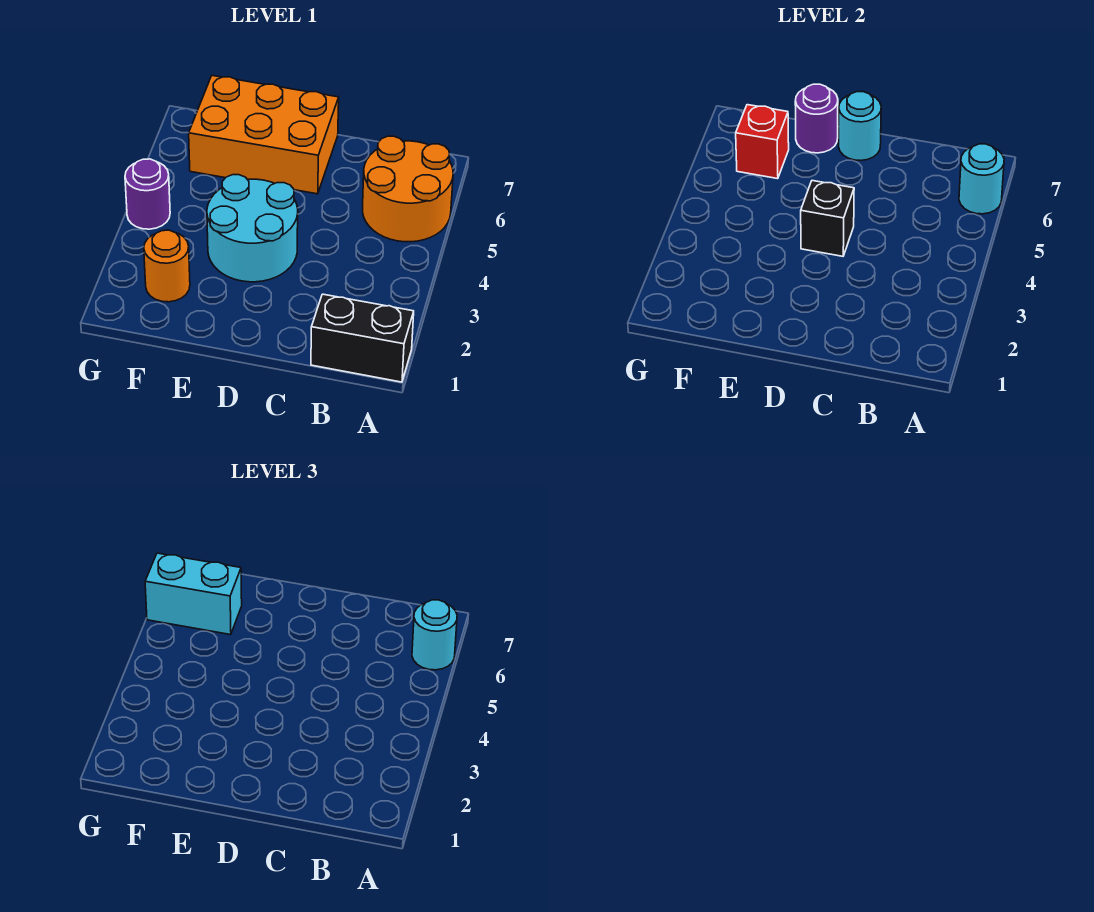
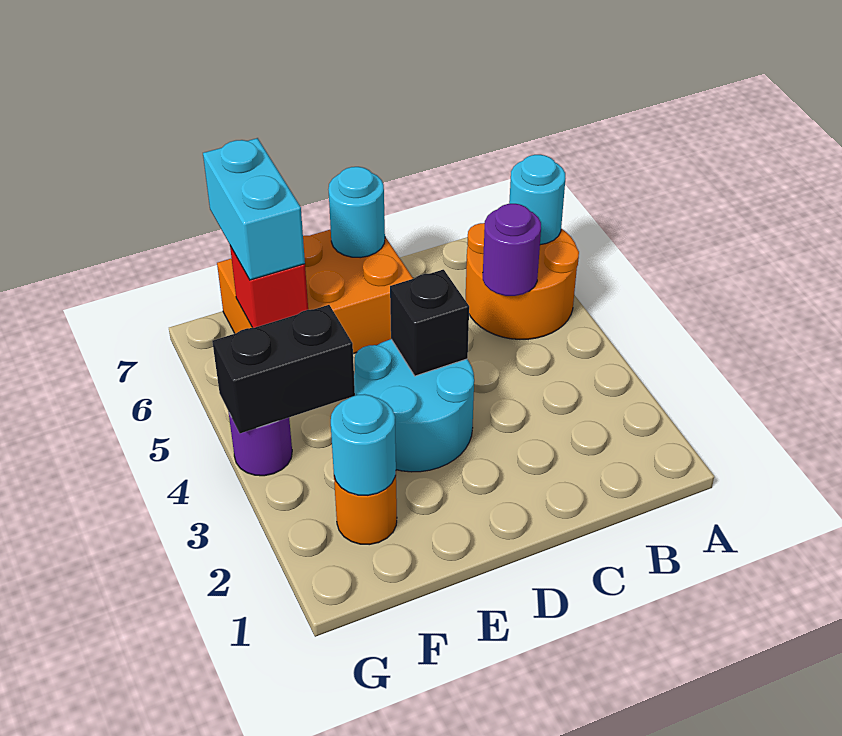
black 1x2 brick [311,294,414,382] -> black 1x2 brick moved to [212,305,355,433]
cyan 1x1 round brick [412,600,457,670] -> cyan 1x1 round brick moved to [331,394,396,495]
purple 1x1 round brick [795,84,838,153] -> purple 1x1 round brick moved to [483,204,541,296]
cyan 1x2 brick [145,553,242,635] -> cyan 1x2 brick turned to [203,138,305,280]

